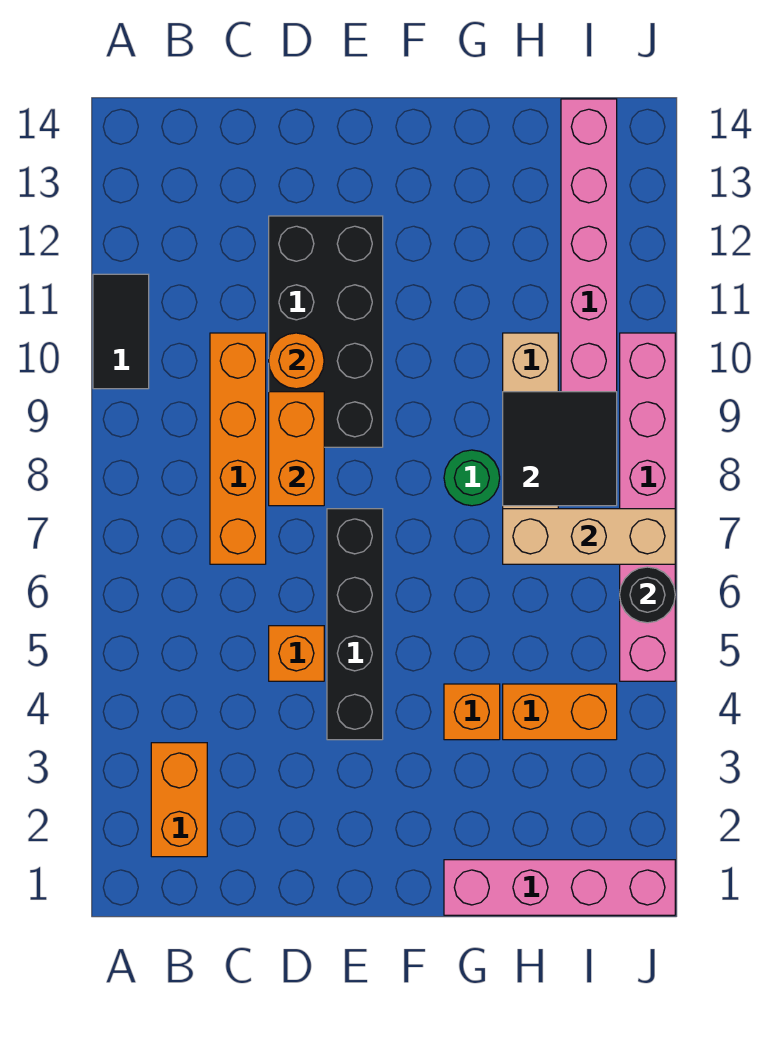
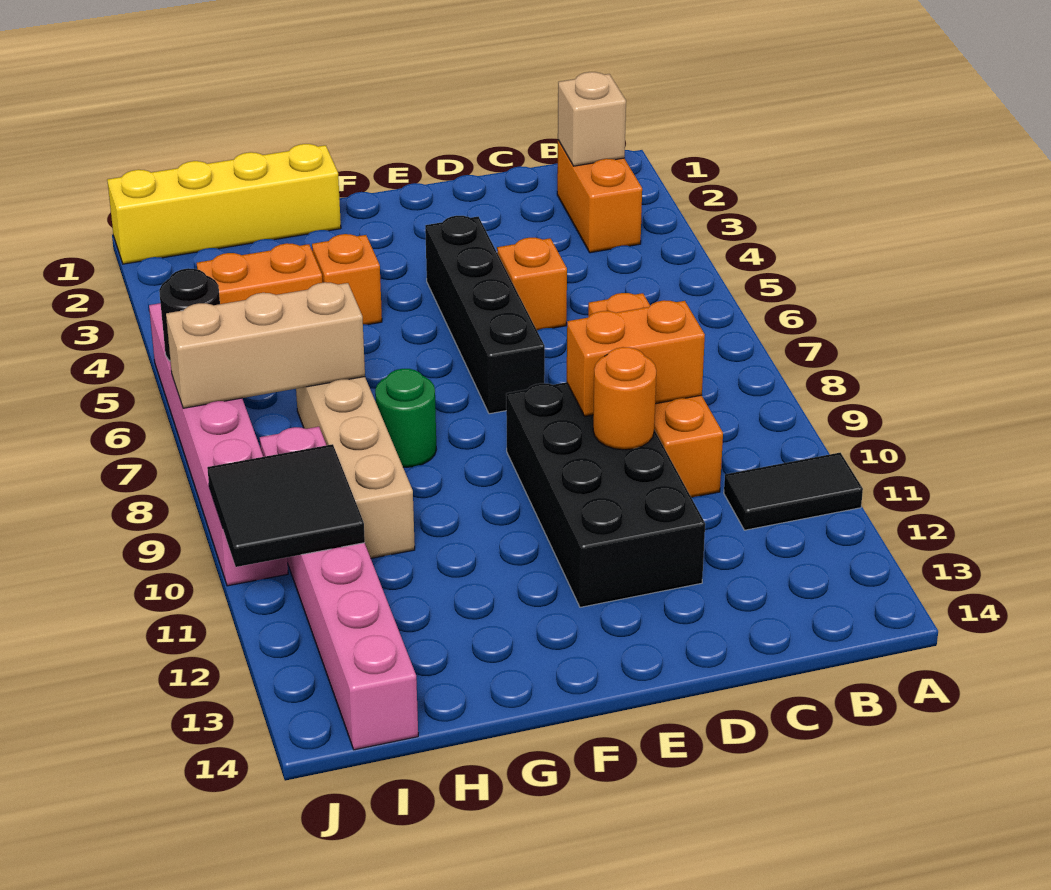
black 1x2 tile [93,274,149,389] -> black 1x2 tile turned to [724,453,863,530]
none -> tan 1x1 brick [558,72,626,166]
orange 1x2 brick [269,392,324,506] -> orange 1x2 brick turned to [567,300,705,416]
pink 1x4 brick [444,860,675,915] -> yellow 1x4 brick [107,144,341,264]
black 2x2 tile [503,392,617,506] -> black 2x2 tile moved to [207,444,365,567]

